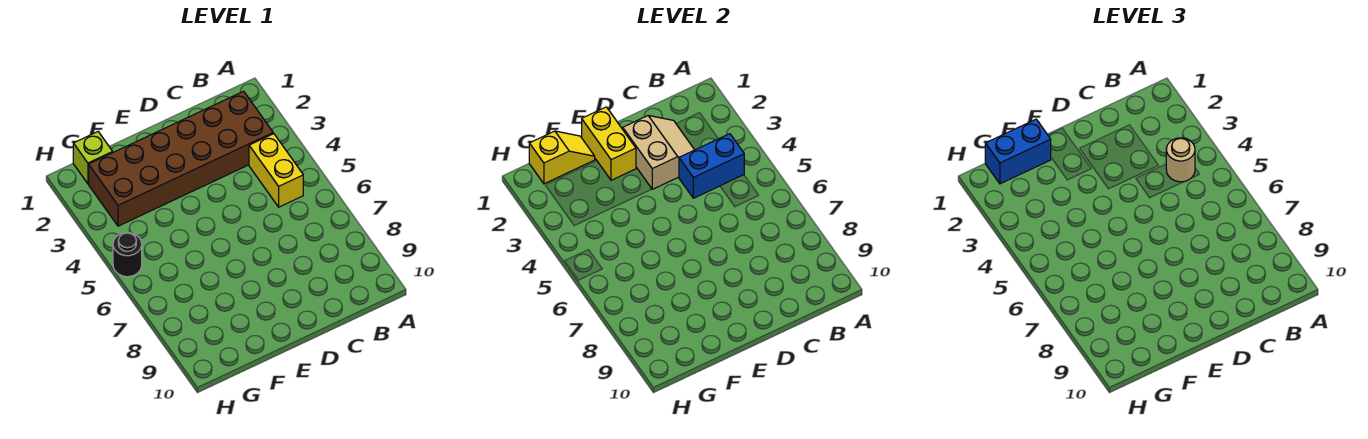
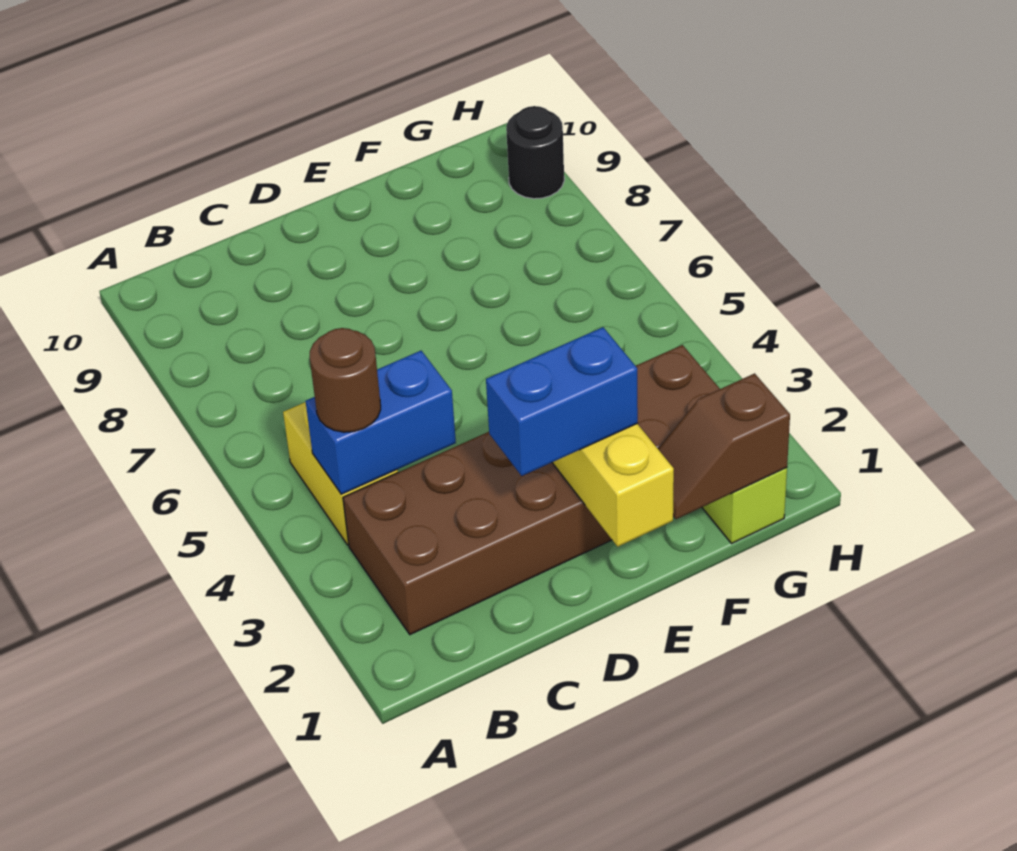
tan 1x1 round brick [1166,138,1195,182] -> brown 1x1 round brick [310,328,381,432]
tan 2x2 slope [623,116,694,189] -> none
yellow 1x2 slope [529,131,595,184] -> brown 1x2 slope [658,373,790,519]
blue 1x2 brick [985,119,1051,184] -> blue 1x2 brick moved to [486,327,638,476]
black 1x1 round brick [113,233,142,277] -> black 1x1 round brick moved to [506,106,564,199]

